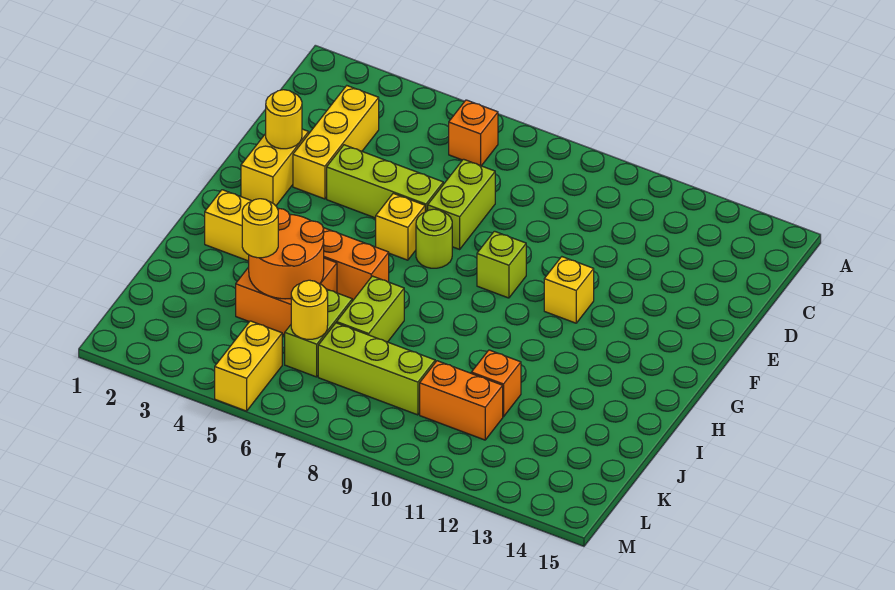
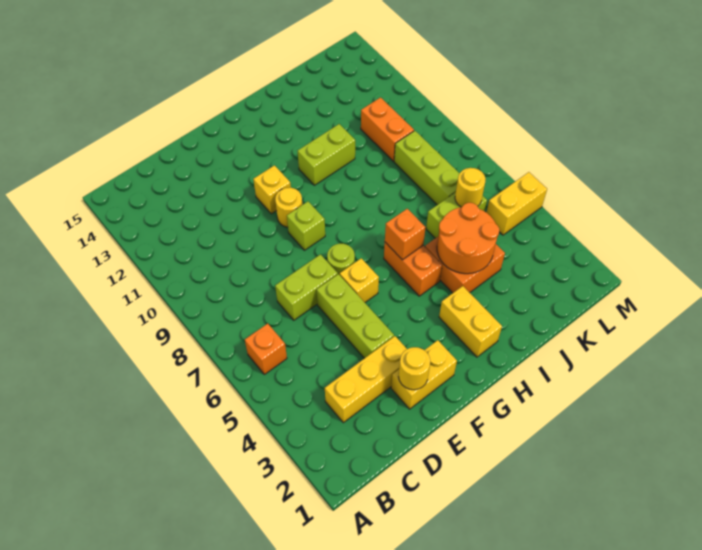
lime 1x2 brick [337,276,404,342] -> lime 1x2 brick moved to [298,124,355,185]
yellow 1x1 round brick [242,199,278,258] -> yellow 1x1 round brick moved to [275,188,302,227]
orange 1x1 brick [471,350,521,417] -> orange 1x1 brick moved to [385,209,426,260]

